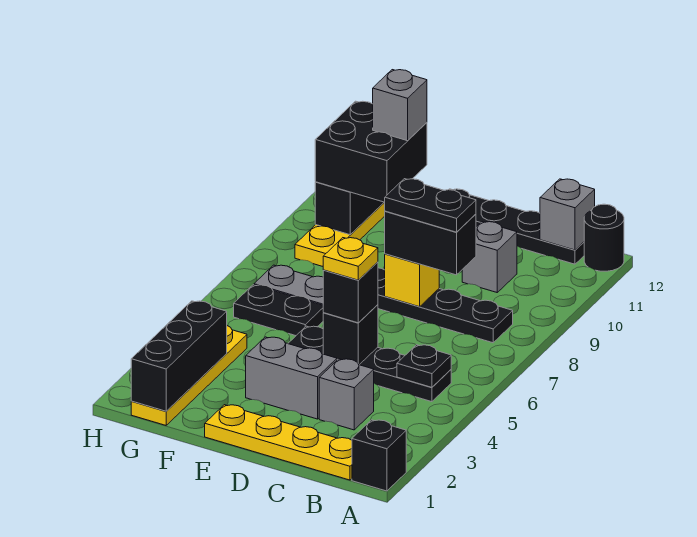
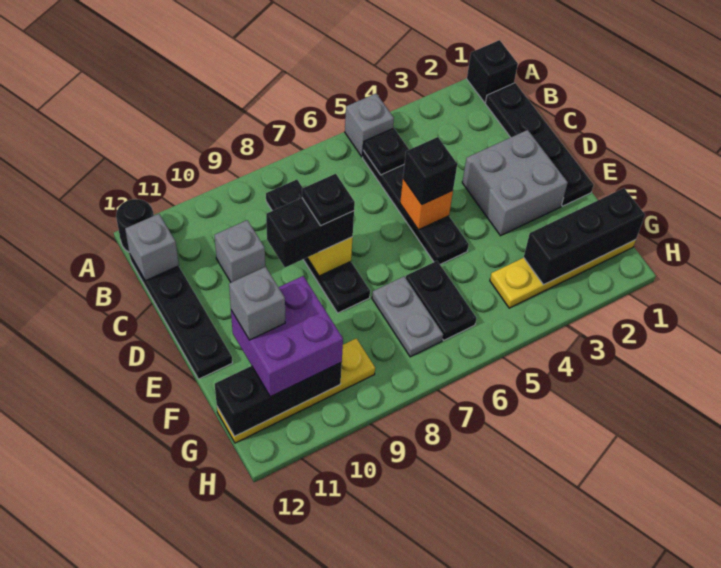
yellow 1x4 plate [205,405,352,480] -> black 1x4 plate [485,83,594,206]
grey 1x1 brick [319,359,374,430] -> grey 1x1 brick moved to [345,94,394,157]
black 1x2 brick [385,211,476,275] -> black 1x2 brick turned to [266,198,354,267]
black 1x2 plate [385,179,476,232] -> black 1x1 plate [302,174,355,226]
grey 1x2 brick [246,337,337,419] -> grey 2x2 brick [462,130,568,236]
black 1x1 brick [323,305,378,365] -> orange 1x1 brick [400,179,453,230]
yellow 1x1 plate [323,238,378,280] -> none
black 2x2 brick [315,101,427,202] -> purple 2x2 brick [231,276,343,397]

